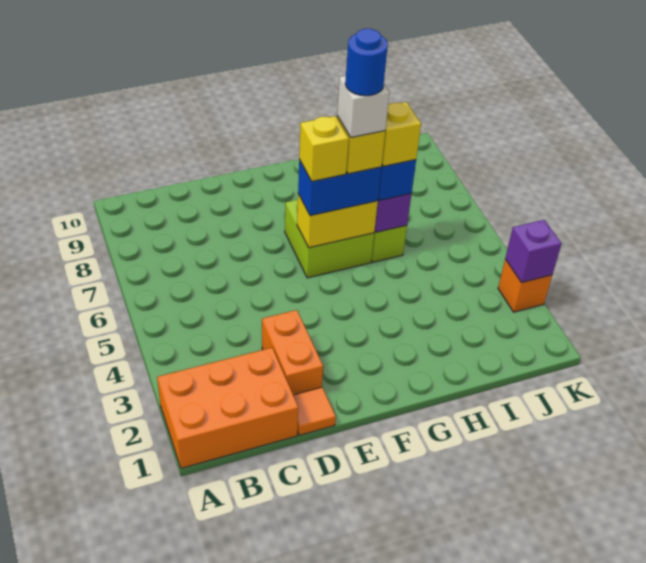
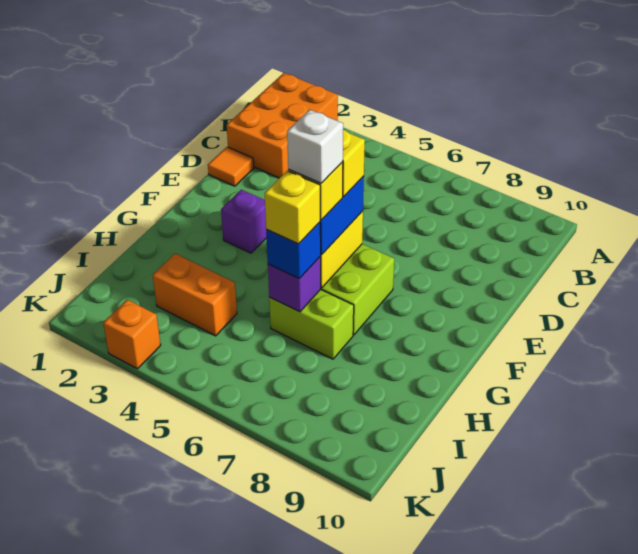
orange 1x2 brick [262,310,323,395] -> orange 1x2 brick moved to [153,254,237,336]
blue 1x1 round brick [345,29,388,96] -> none
purple 1x1 brick [505,220,561,283] -> purple 1x1 brick moved to [221,190,267,253]

